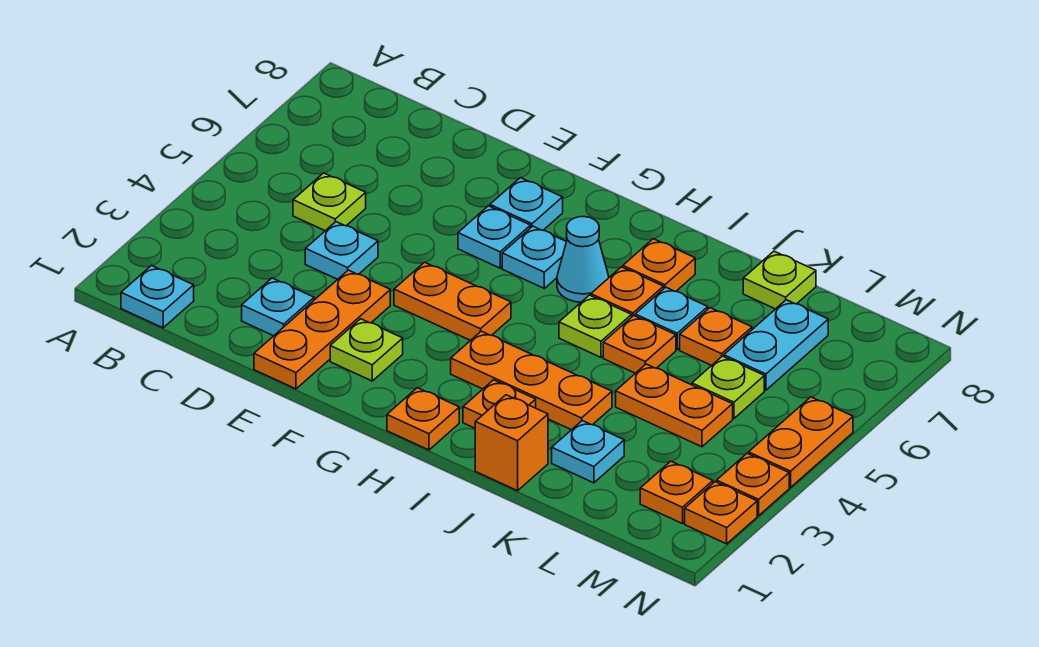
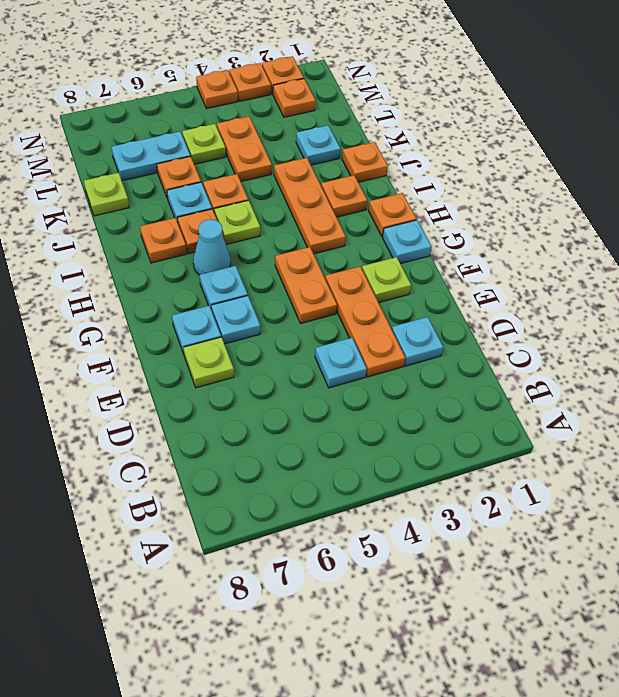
cyan 1x1 plate [121,266,194,328] -> cyan 1x1 plate moved to [382,220,432,264]
lime 1x1 plate [293,173,366,231] -> lime 1x1 plate moved to [184,337,234,388]
orange 1x3 plate [254,270,390,389] -> orange 1x3 plate turned to [325,267,405,377]
orange 1x1 brick [475,395,548,491] -> orange 1x1 plate [342,142,388,182]
orange 1x2 plate [749,397,853,487] -> orange 1x1 plate [196,70,238,109]

